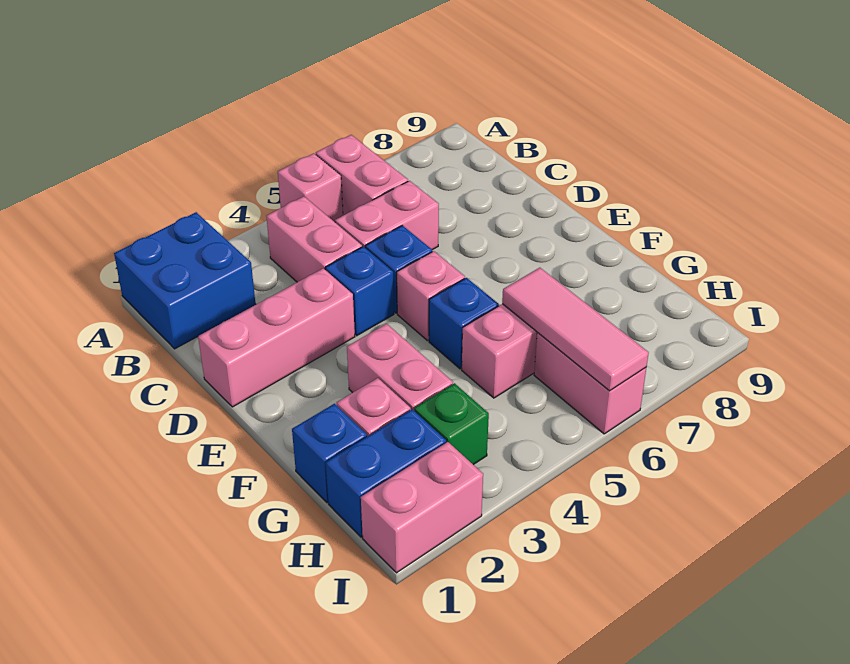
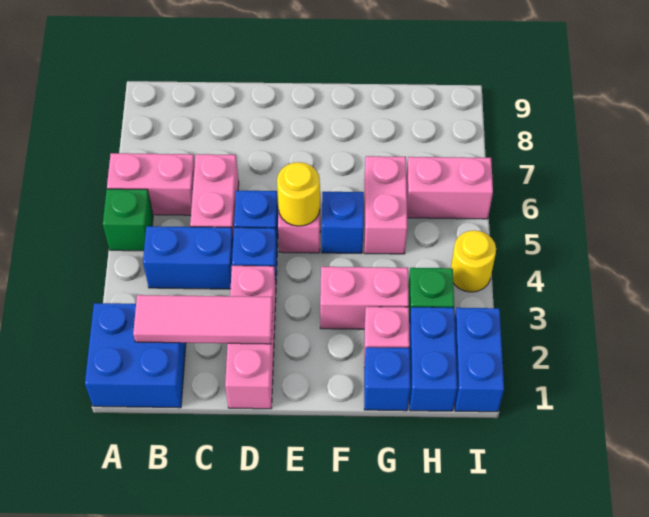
pink 1x1 brick [278,153,343,222] -> green 1x1 brick [103,189,153,251]
pink 1x2 brick [266,196,362,282] -> blue 1x2 brick [143,226,233,289]
none -> yellow 1x1 round brick [277,162,320,226]
pink 1x3 tile [502,268,649,391] -> pink 1x3 tile moved to [133,295,273,344]
pink 1x2 brick [361,442,483,573] -> blue 1x2 brick [455,308,504,412]
none -> yellow 1x1 round brick [451,230,496,292]

